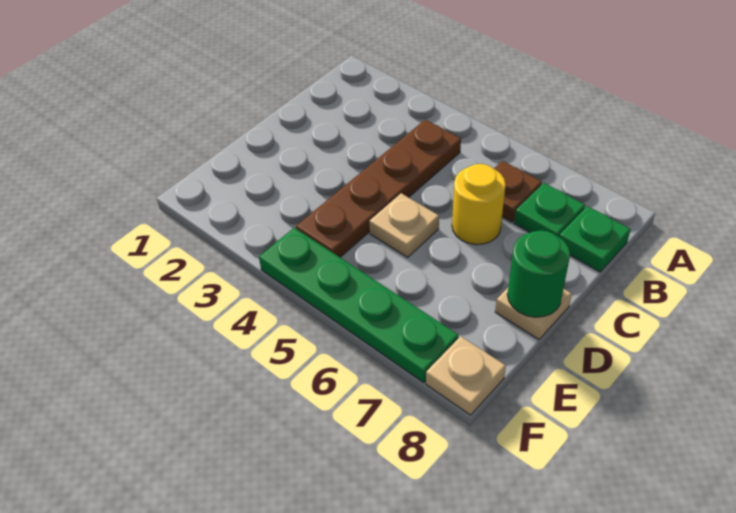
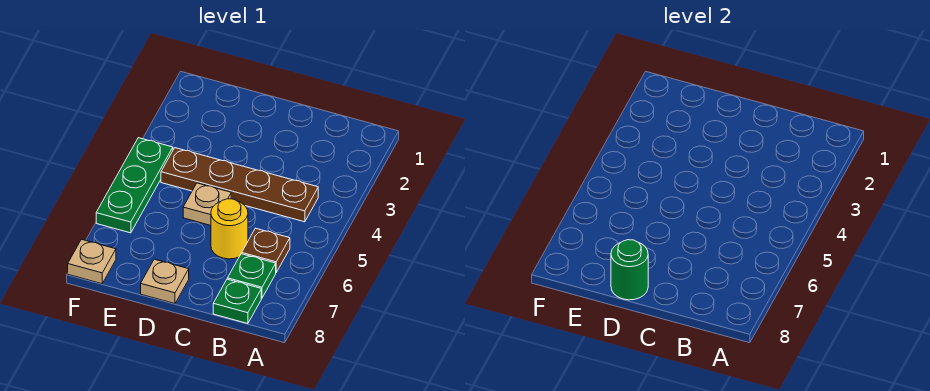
green 1x4 plate [259,228,458,383] -> green 1x3 plate [96,138,173,233]

